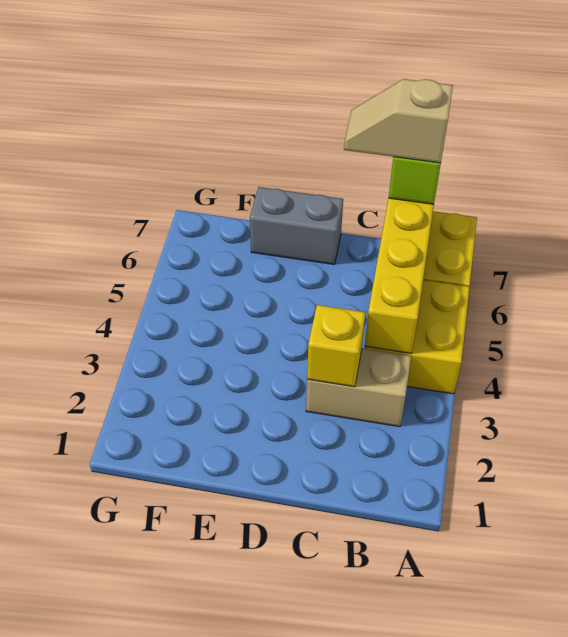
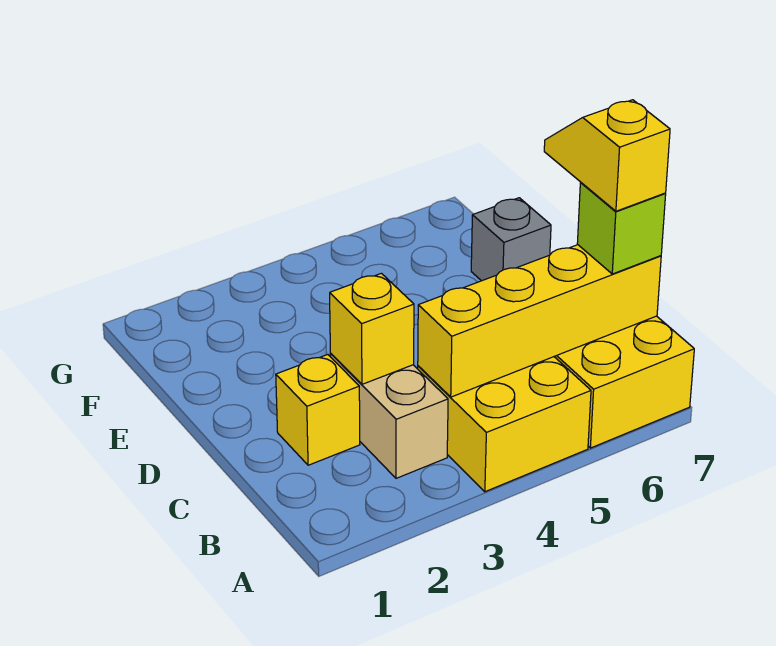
tan 1x2 slope [344,79,453,163] -> yellow 1x2 slope [544,100,670,211]
none -> yellow 1x1 brick [276,355,360,465]
grey 1x2 brick [250,187,343,264] -> grey 1x1 brick [471,198,551,281]

